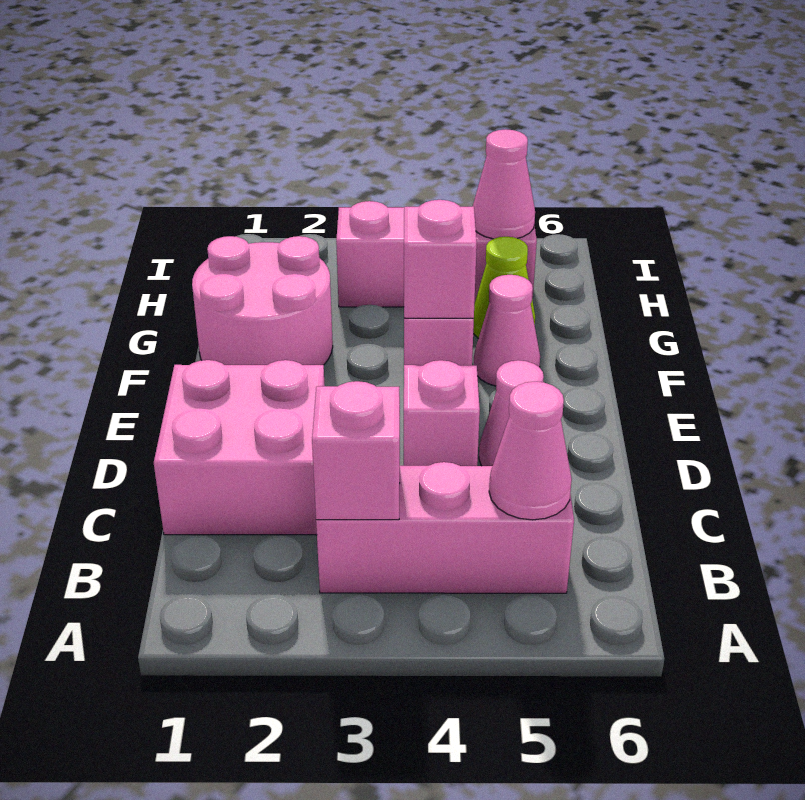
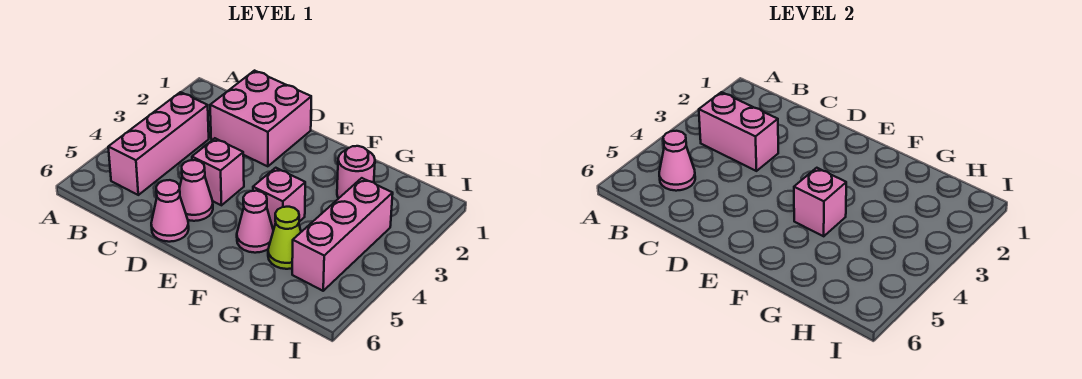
pink 1x1 brick [312,381,400,520] -> pink 1x2 brick [699,92,778,171]
pink 2x2 round brick [192,236,333,365] -> pink 1x1 round brick [337,146,375,199]
pink 1x1 cone [473,129,535,239] -> pink 1x1 cone moved to [151,180,189,242]

